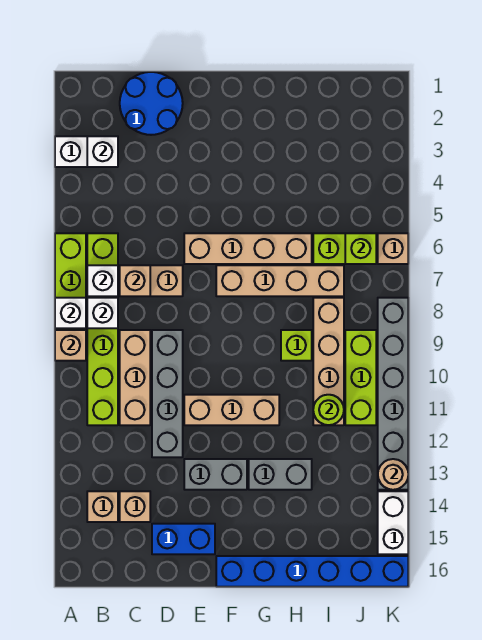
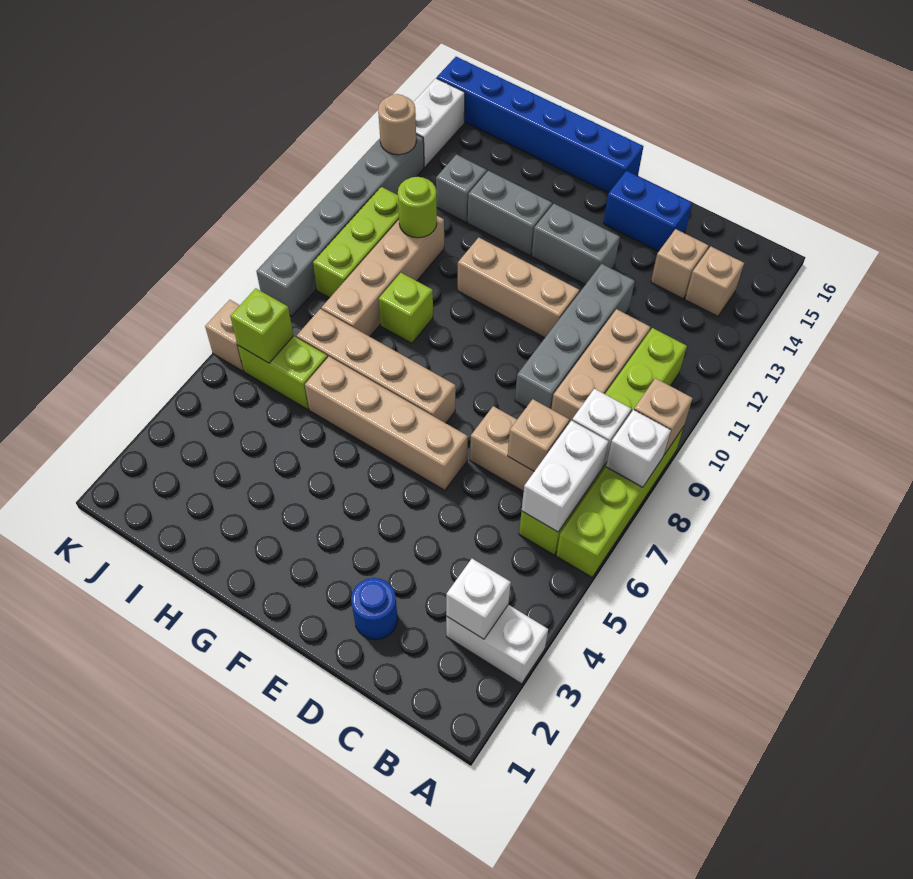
white 1x1 brick [87,265,118,296] -> white 1x2 brick [522,421,609,532]
blue 2x2 round brick [120,72,183,135] -> blue 1x1 round brick [351,578,398,640]
none -> grey 1x1 brick [436,155,487,223]

